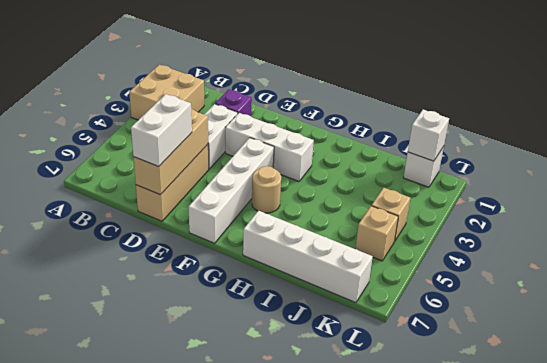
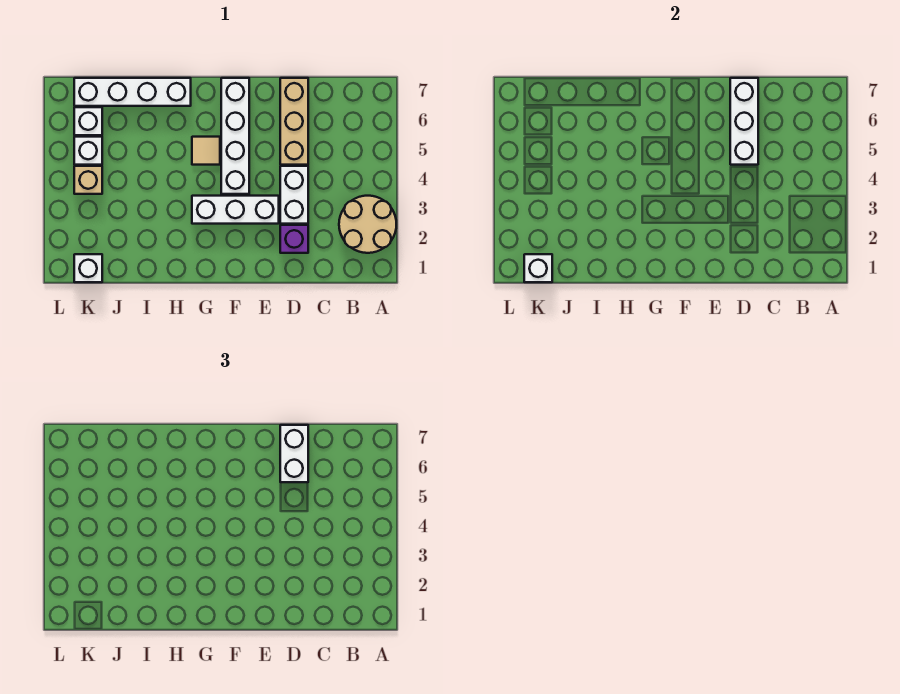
tan 2x2 brick [129,65,204,120] -> tan 2x2 round brick [339,196,396,253]
tan 1x3 brick [133,109,208,195] -> white 1x3 brick [730,78,758,165]
tan 1x1 round brick [252,166,281,213] -> tan 1x1 tile [192,137,220,165]
tan 1x1 brick [355,206,398,261] -> white 1x1 brick [74,137,102,165]
none -> white 1x1 brick [74,107,102,135]

